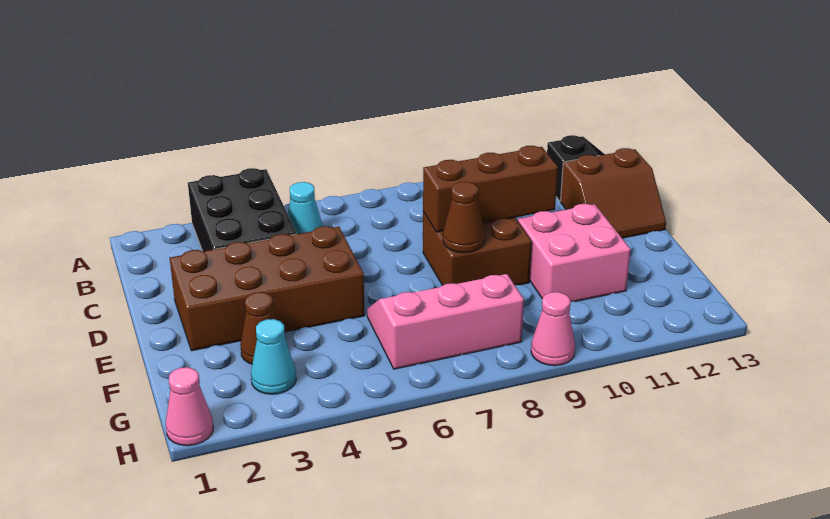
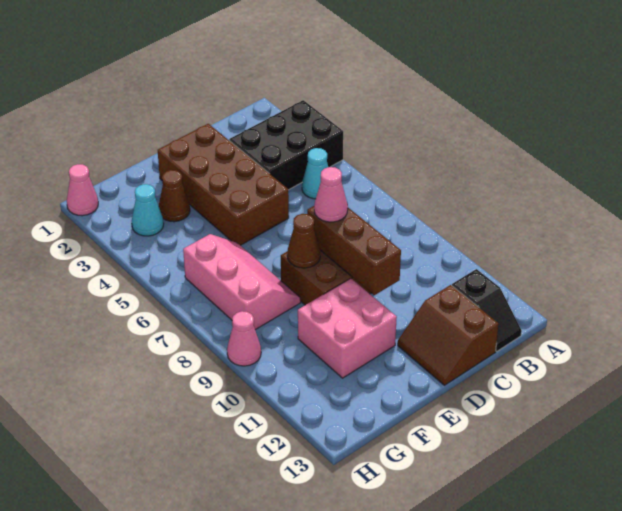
none -> pink 1x1 cone [314,167,348,222]

